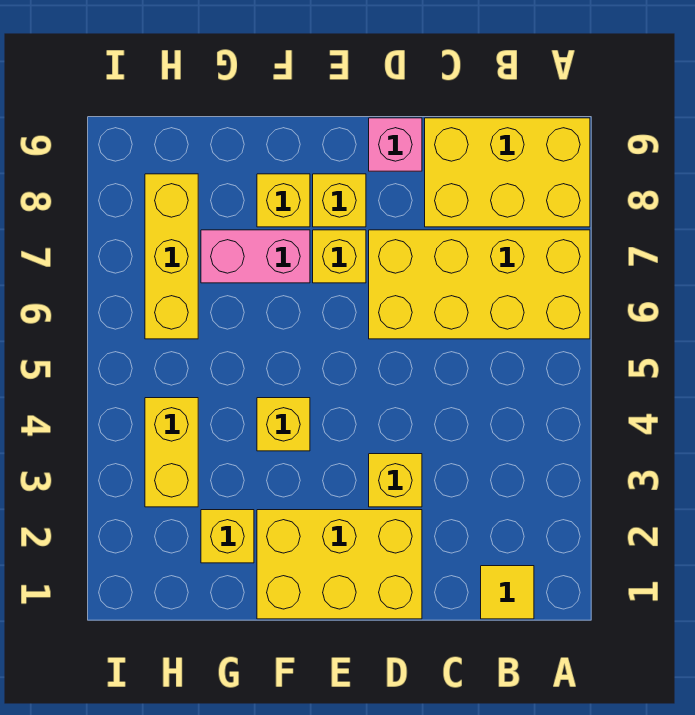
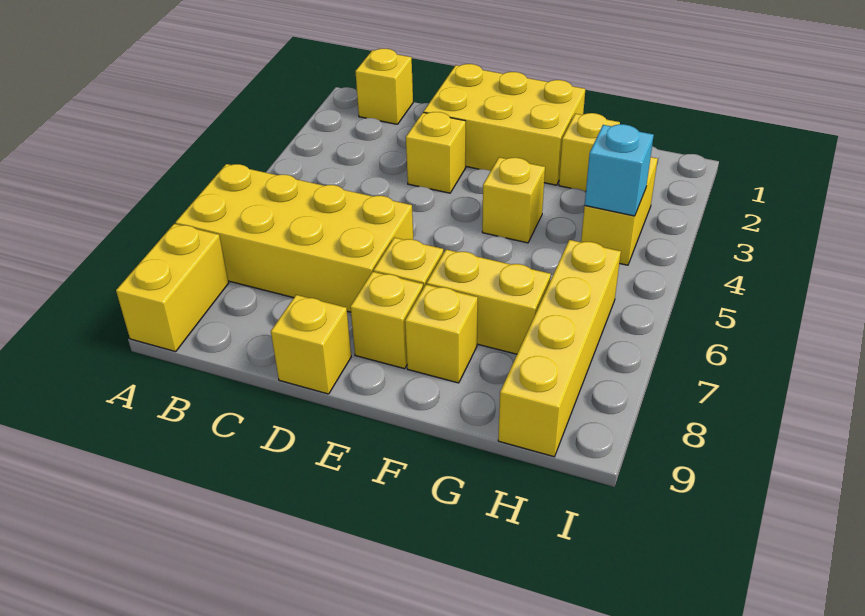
yellow 2x3 brick [425,118,590,227] -> yellow 1x2 brick [116,224,229,352]
yellow 1x1 tile [481,566,534,619] -> yellow 1x1 brick [355,49,413,124]
pink 1x1 brick [369,118,422,171] -> yellow 1x1 brick [271,295,351,394]
pink 1x2 brick [201,230,310,283] -> yellow 1x2 brick [427,249,551,354]
none -> cyan 1x1 brick [585,124,654,216]
yellow 1x3 brick [145,174,198,339] -> yellow 1x4 brick [498,240,621,457]

